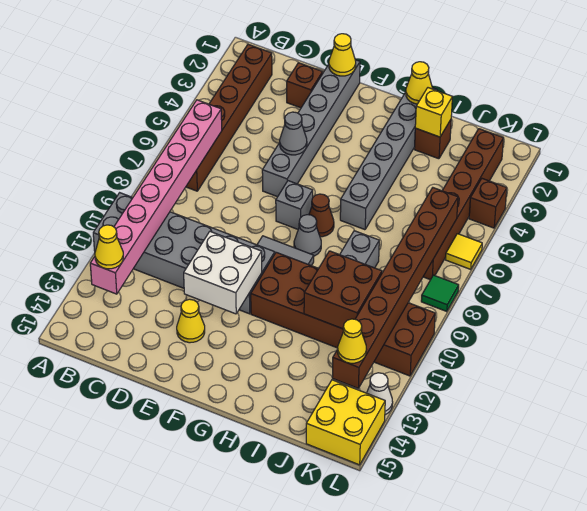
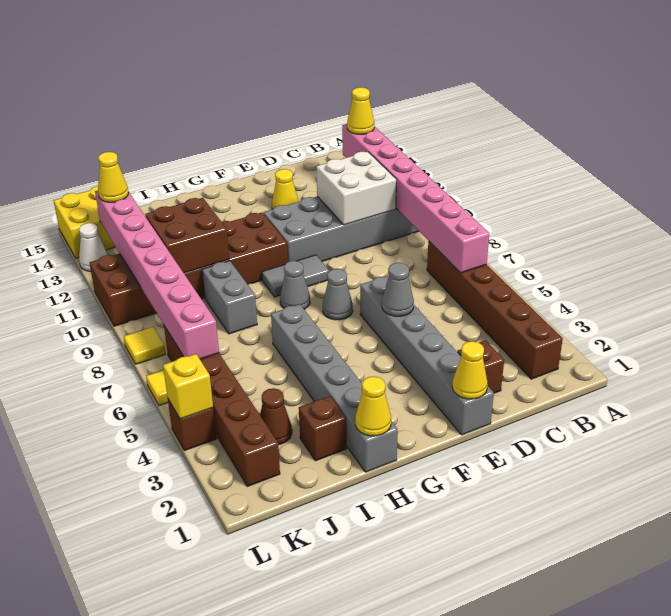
white 2x2 brick [184,232,262,314] -> white 2x2 brick moved to [316,152,397,225]
grey 1x1 brick [276,181,313,229] -> grey 1x1 cone [323,269,353,320]
brown 1x1 cone [309,194,334,237] -> brown 1x1 cone moved to [260,388,292,445]
yellow 1x1 brick [415,88,452,137] -> yellow 1x1 brick moved to [163,354,213,419]
brown 1x8 brick [332,188,458,388] -> pink 1x8 brick [95,191,219,359]
green 1x1 tile [421,275,459,312] -> yellow 1x1 tile [124,327,166,364]

